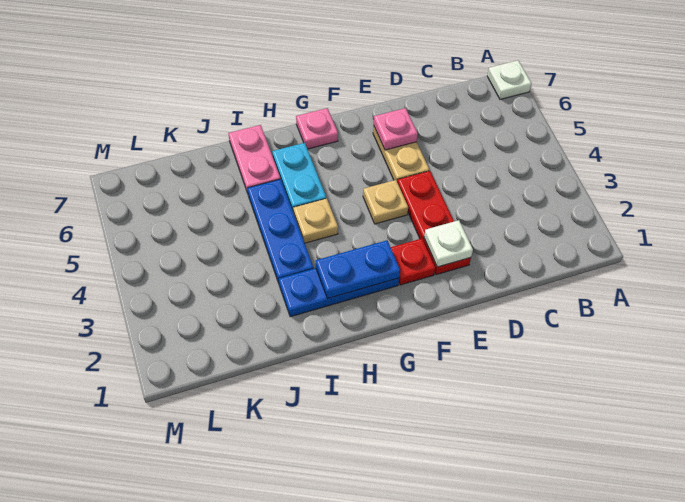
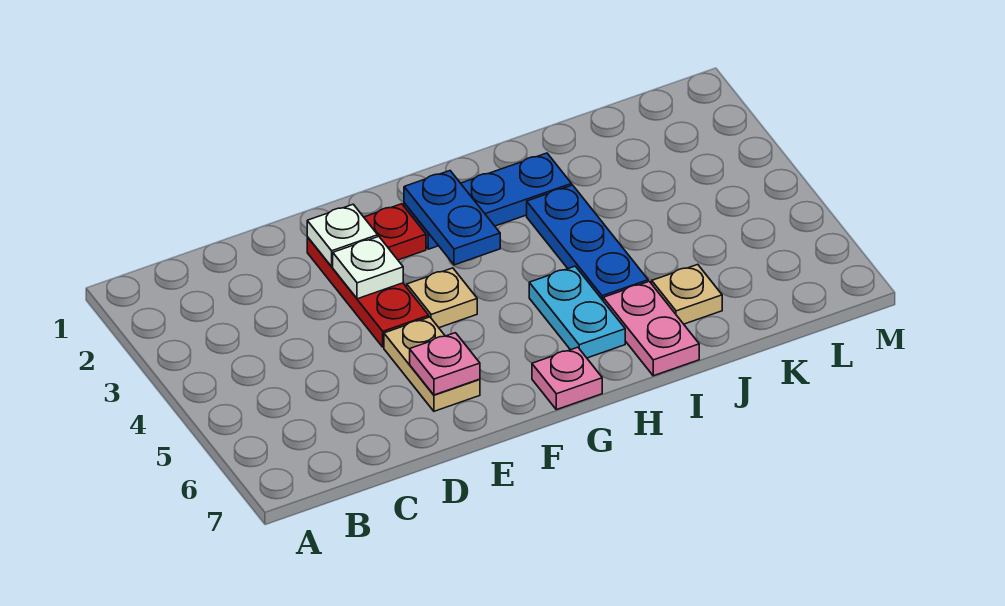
white 1x1 plate [487,60,531,99] -> white 1x1 plate moved to [333,236,403,299]
blue 1x2 plate [316,240,400,299] -> blue 1x2 plate turned to [404,171,500,265]
tan 1x1 plate [293,198,338,243] -> tan 1x1 plate moved to [652,264,722,324]

